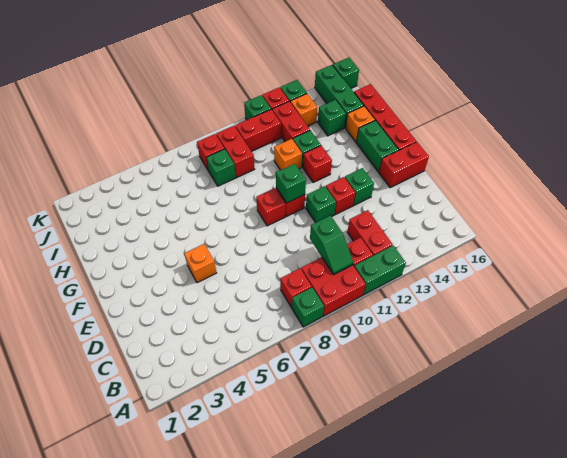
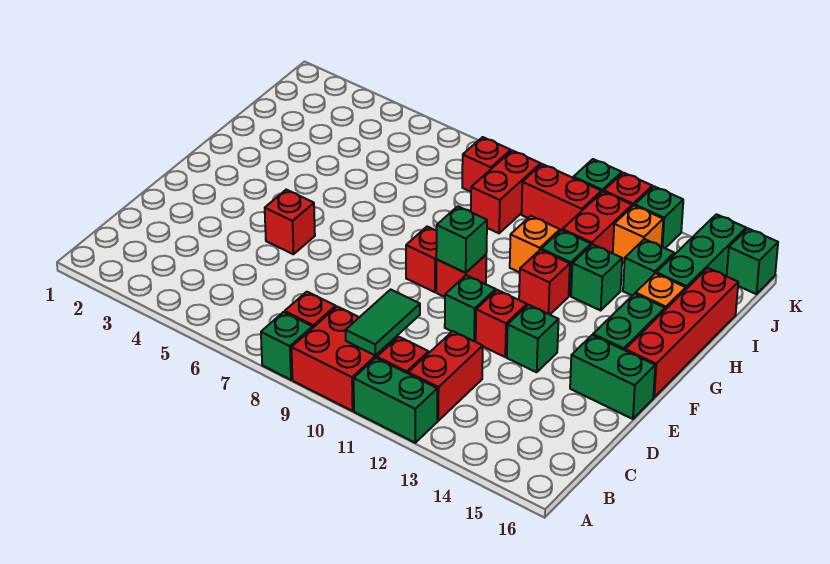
green 1x2 slope [310,216,353,274] -> green 1x2 tile [346,289,420,356]
orange 1x1 brick [184,244,217,283] -> red 1x1 brick [265,190,315,254]
red 1x2 brick [379,142,429,188] -> green 1x2 brick [570,335,655,419]
green 1x1 brick [206,149,236,186] -> green 1x1 brick moved to [571,244,622,310]

